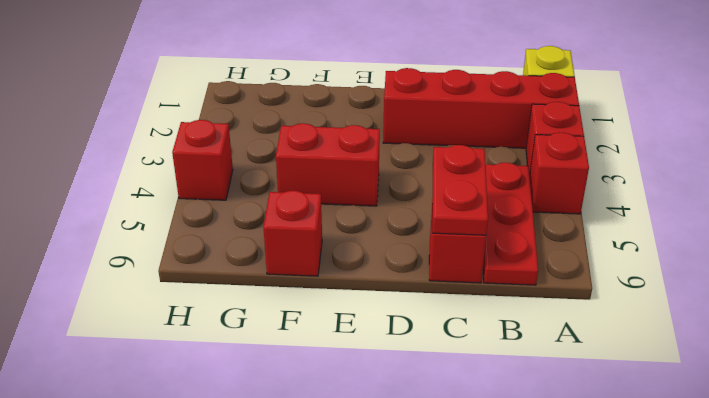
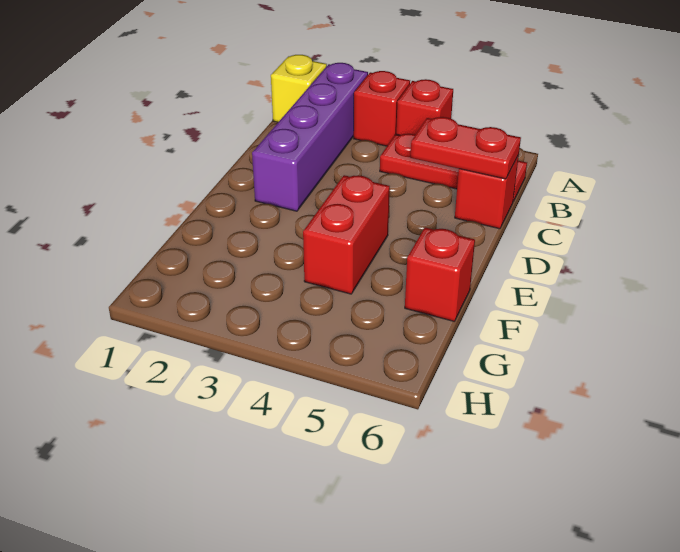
red 1x4 brick [383,68,579,148] -> purple 1x4 brick [252,63,368,211]
red 1x1 brick [172,120,233,200] -> none

